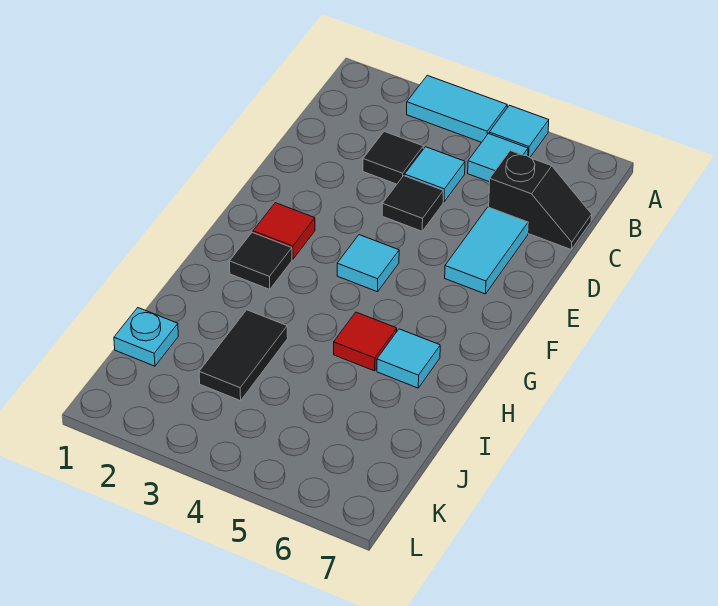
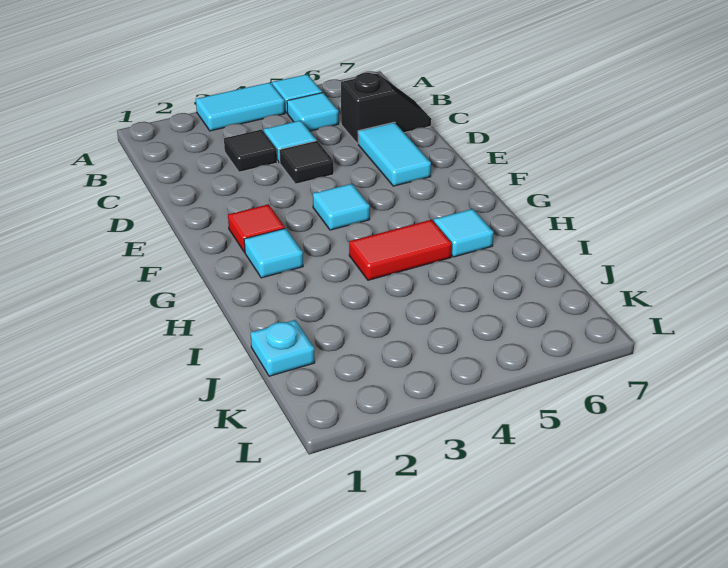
black 1x1 tile [229,233,292,289] -> cyan 1x1 tile [244,228,303,278]
red 1x1 tile [334,312,397,371] -> red 1x2 tile [349,220,452,280]
black 1x2 tile [199,310,288,401] -> none

